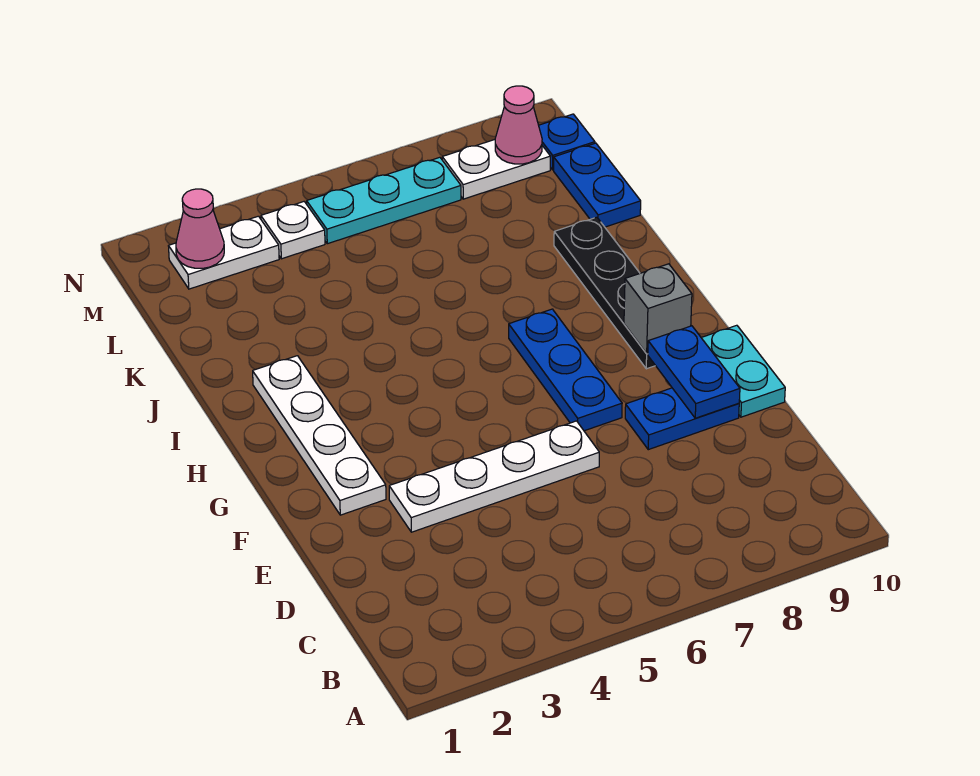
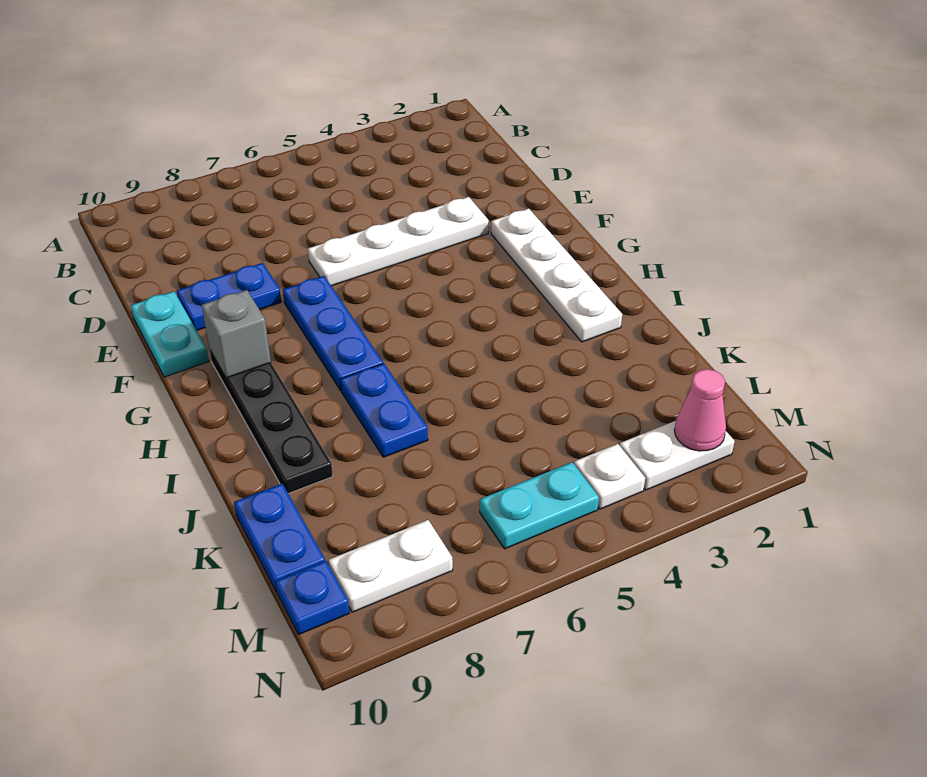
blue 1x2 plate [648,326,740,418] -> blue 1x2 plate moved to [340,364,428,457]
cyan 1x3 plate [307,157,461,244] -> cyan 1x2 plate [480,462,599,549]
pink 1x1 cone [495,86,542,164] -> none

